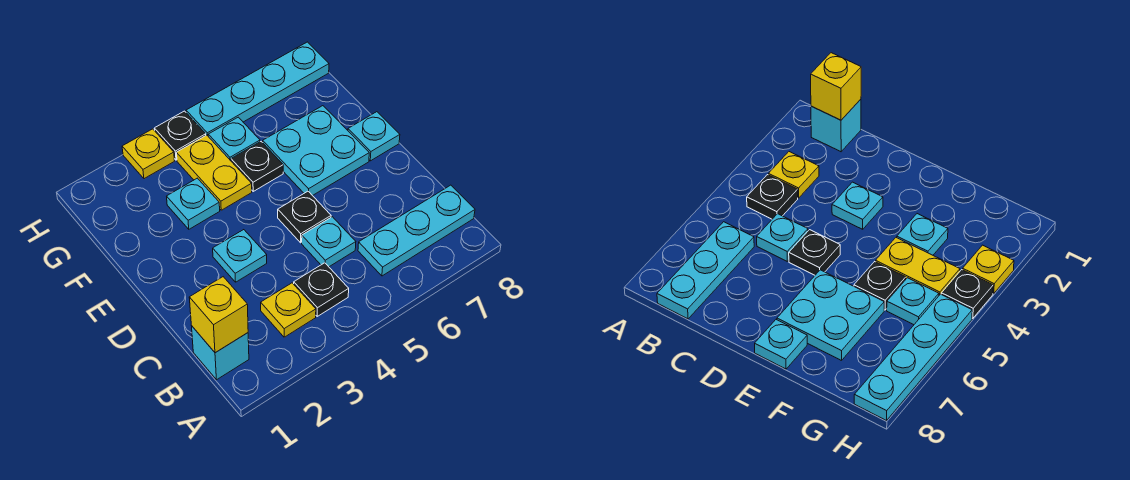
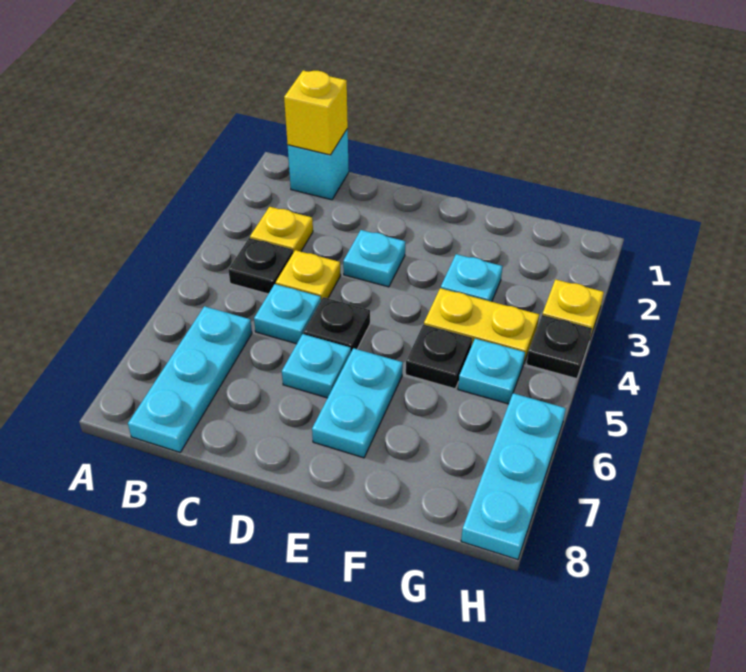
none -> yellow 1x1 plate [276,250,341,300]
cyan 2x2 plate [263,106,369,196] -> cyan 1x2 plate [312,348,403,458]
cyan 1x1 plate [348,112,400,161] -> cyan 1x1 plate moved to [282,334,351,398]
cyan 1x4 plate [186,42,329,136] -> cyan 1x3 plate [461,393,566,560]

